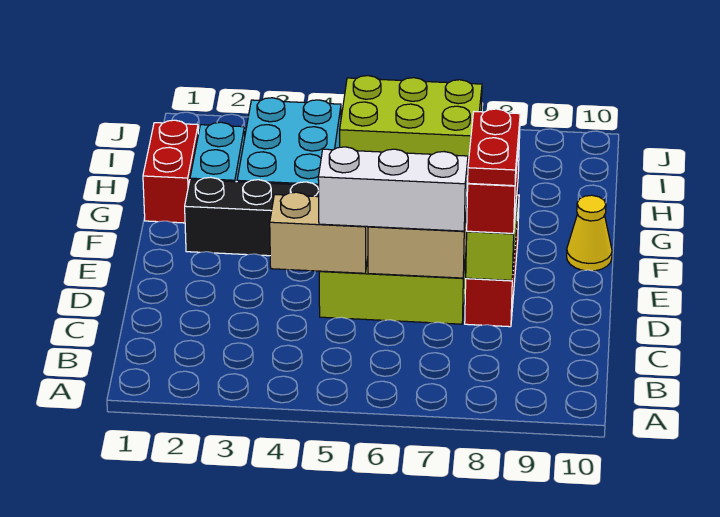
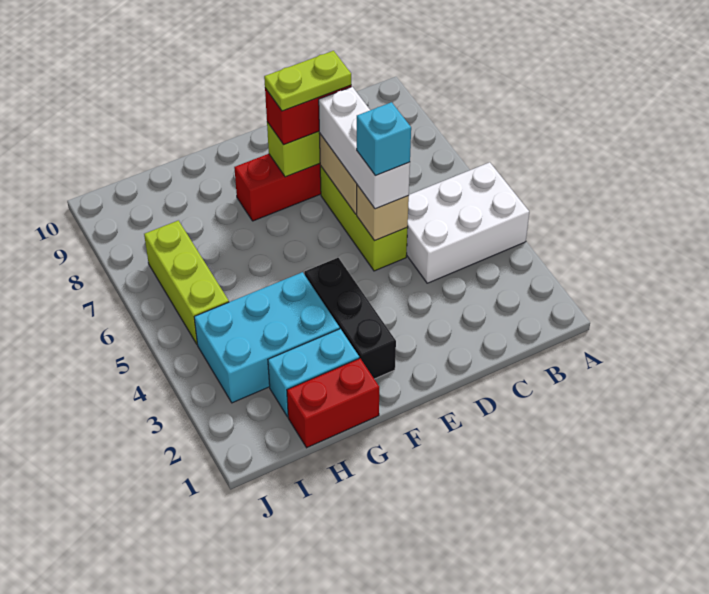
none -> white 2x3 brick [407,162,529,283]
tan 1x2 brick [270,192,368,273] -> tan 1x1 brick [357,185,409,241]
none -> cyan 1x1 brick [357,102,411,176]
red 1x2 plate [468,109,520,186] -> lime 1x2 plate [264,51,351,111]
yellow 1x1 cone [567,195,612,271] -> none
lime 2x3 brick [340,76,482,163] -> lime 1x3 brick [144,220,229,344]

